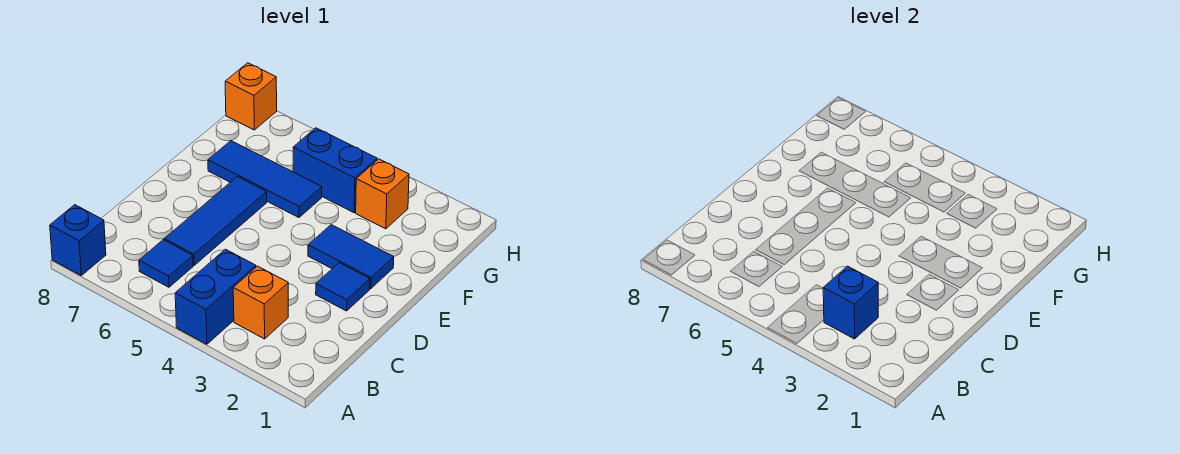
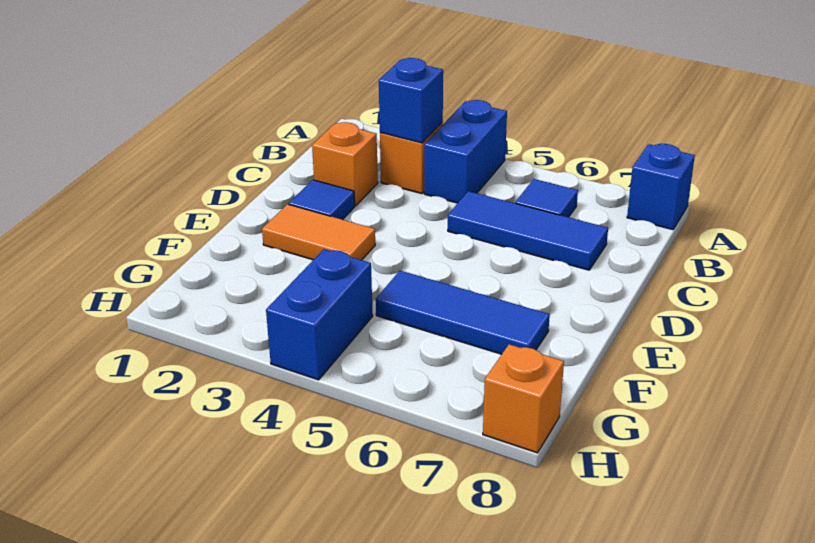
blue 1x3 tile [164,177,267,265] -> blue 1x3 tile turned to [448,191,608,270]
blue 1x2 tile [308,225,394,289] -> orange 1x2 tile [262,204,375,260]
orange 1x1 brick [356,159,409,229] -> orange 1x1 brick moved to [312,122,378,206]
blue 1x2 brick [293,128,377,213] -> blue 1x2 brick turned to [266,249,373,380]

